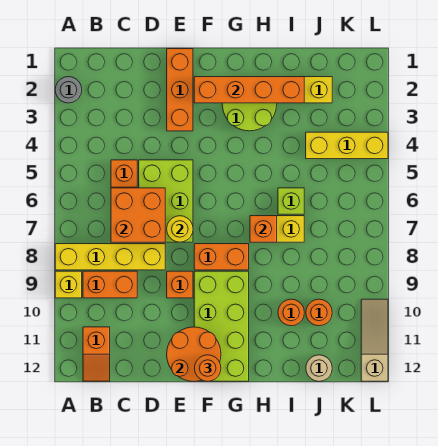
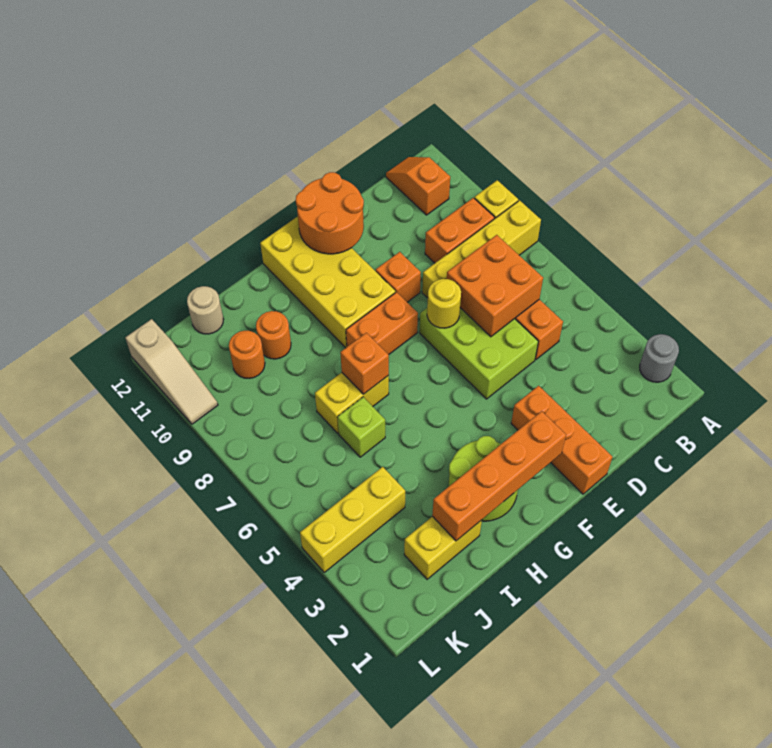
lime 2x4 brick [194,271,249,381] -> yellow 2x4 brick [260,216,395,348]
orange 1x1 round brick [195,355,221,381] -> none

